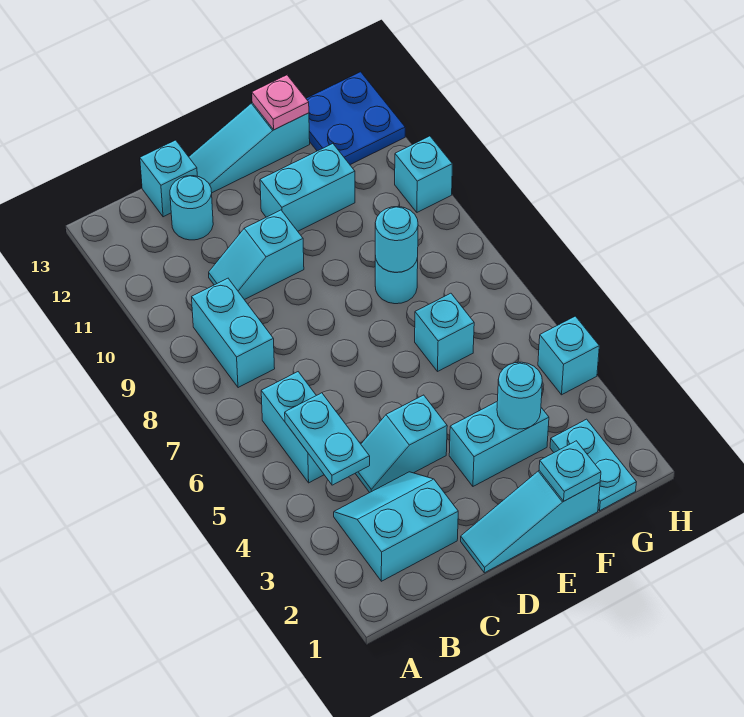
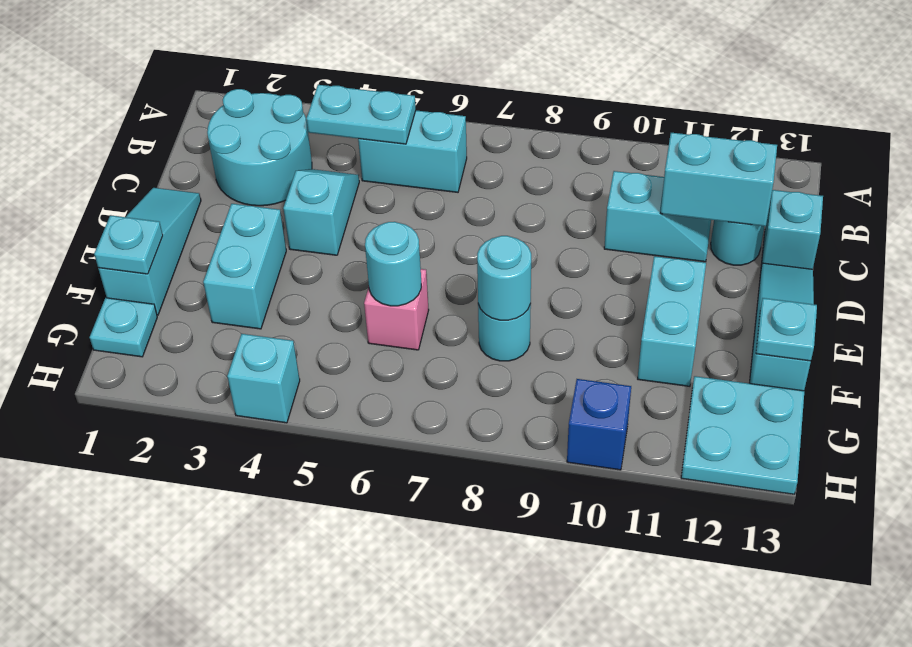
cyan 2x2 slope [334,472,458,581] -> cyan 2x2 round brick [207,89,312,206]
cyan 1x2 brick [192,278,275,388] -> cyan 1x2 brick moved to [661,133,777,226]
cyan 1x2 slope [209,210,304,300] -> cyan 1x2 slope turned to [604,171,711,262]
cyan 1x1 round brick [497,362,542,429] -> cyan 1x1 round brick moved to [365,222,421,306]
cyan 1x1 brick [415,293,474,372] -> pink 1x1 brick [364,269,429,350]
pink 1x1 plate [252,75,309,130] -> cyan 1x1 plate [756,298,817,361]
cyan 1x2 plate [550,419,636,511] -> cyan 1x1 plate [90,298,157,357]
blue 2x2 plate [306,72,405,165] -> cyan 2x2 plate [681,376,804,494]
cyan 1x1 brick [395,136,452,212] -> blue 1x1 brick [567,379,631,470]

